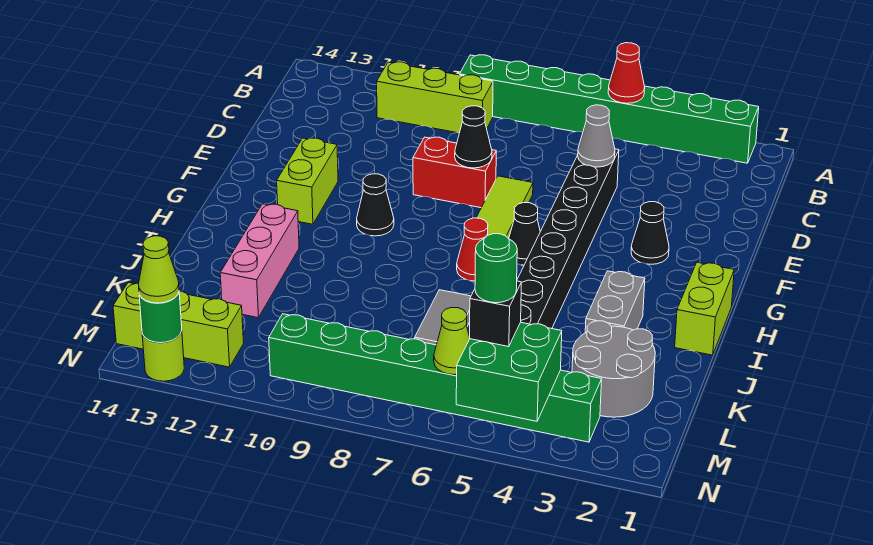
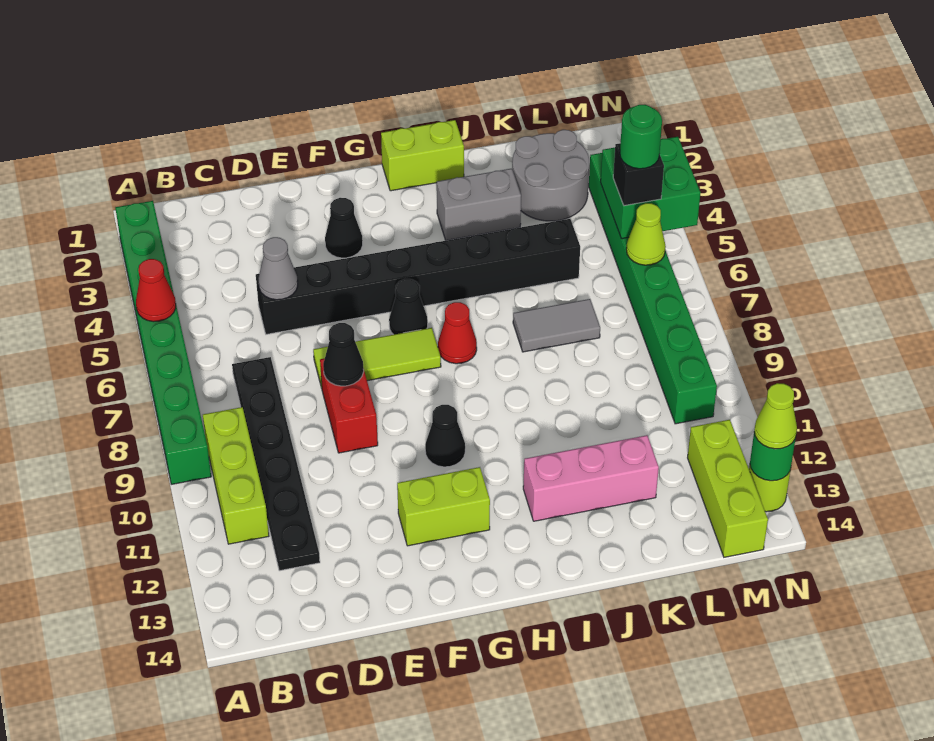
none -> black 1x6 plate [232,357,320,571]

